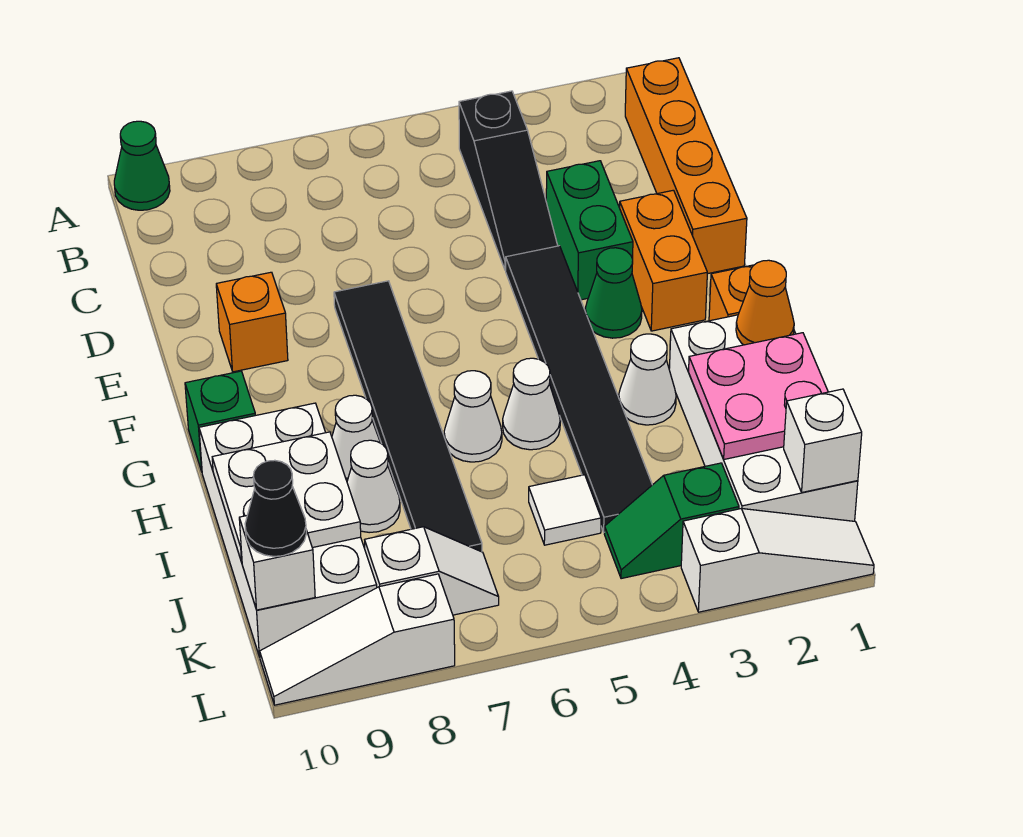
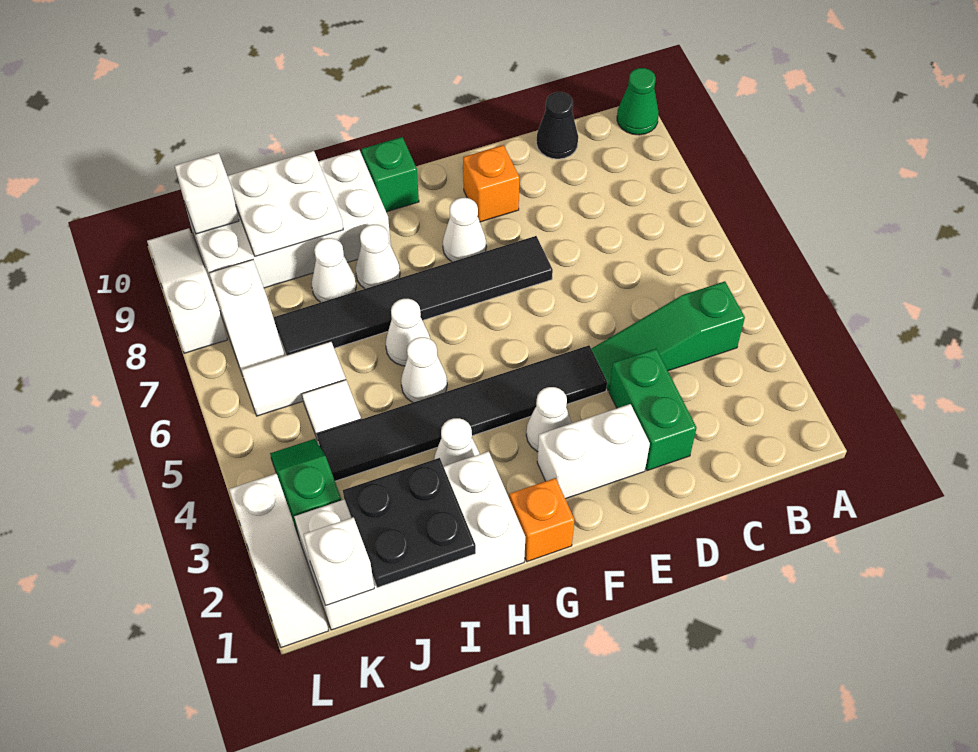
orange 1x4 brick [625,58,747,274] -> none
black 1x3 slope [459,91,558,270] -> green 1x3 slope [591,281,745,390]
green 1x2 brick [546,161,633,300] -> green 1x2 brick turned to [609,349,696,471]
orange 1x2 brick [620,190,707,331] -> white 1x2 brick [537,404,650,499]
green 1x1 cone [585,248,642,338] -> white 1x1 cone [526,387,572,452]
none -> white 1x1 cone [443,198,486,262]
orange 1x1 cone [736,260,794,345] -> none
pink 2x2 plate [689,333,828,459] -> black 2x2 plate [343,458,476,588]
none -> white 1x2 tile [241,341,346,416]
black 1x1 cone [245,460,306,556] -> black 1x1 cone moved to [536,92,578,159]

